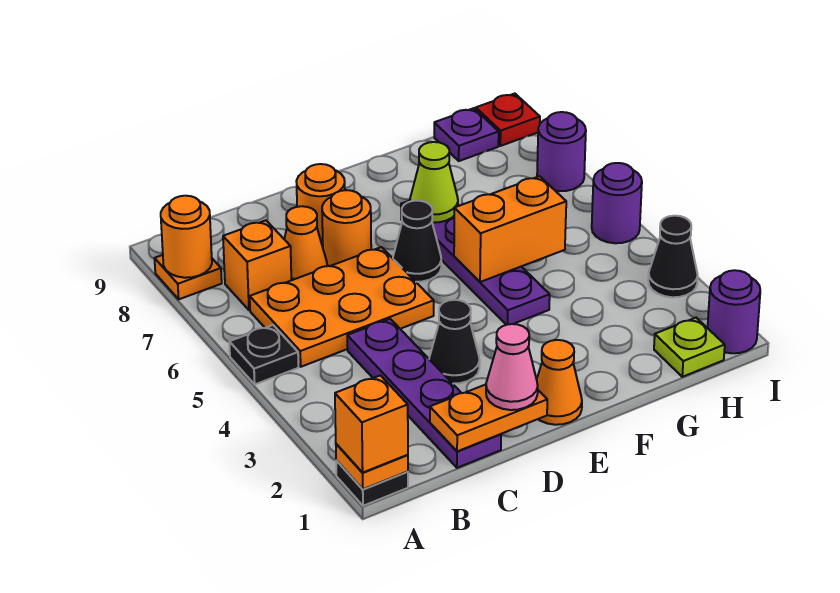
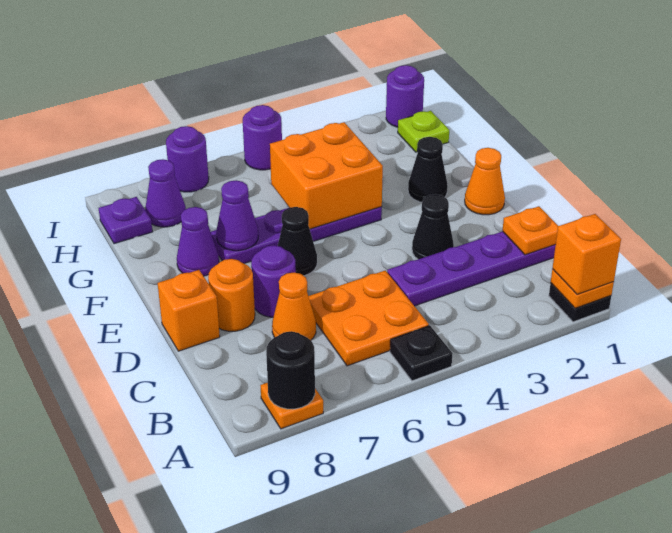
orange 1x1 round brick [161,196,212,278] -> black 1x1 round brick [266,331,315,409]
orange 2x3 plate [250,247,434,367] -> orange 2x2 plate [309,271,429,366]
orange 1x1 brick [223,220,291,310] -> orange 1x1 brick moved to [158,270,220,351]
orange 1x2 plate [430,385,547,451] -> orange 1x1 plate [502,206,558,255]
pink 1x1 cone [486,324,538,410] -> none
orange 1x1 round brick [322,190,371,266] -> purple 1x1 round brick [251,245,296,317]
orange 1x2 brick [454,176,566,282] -> orange 2x2 brick [270,122,383,229]
lime 1x1 cone [410,142,458,223] -> purple 1x1 cone [216,180,258,251]
none -> purple 1x1 cone [177,207,219,276]
none -> purple 1x1 cone [145,159,186,227]
black 1x1 cone [648,216,698,297] -> black 1x1 cone moved to [408,137,448,202]
red 1x1 plate [476,94,540,146] -> none

